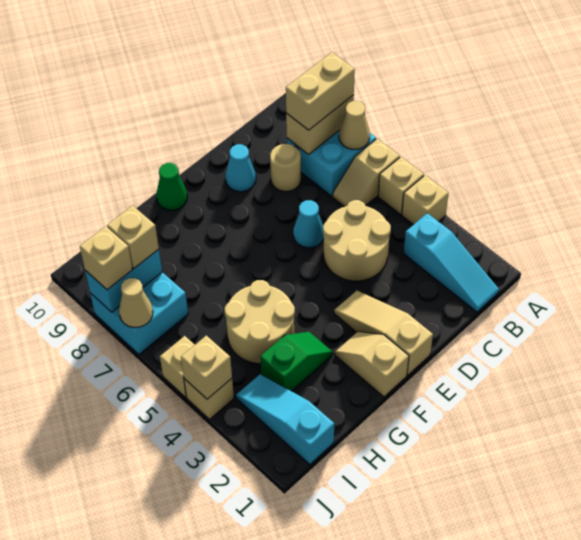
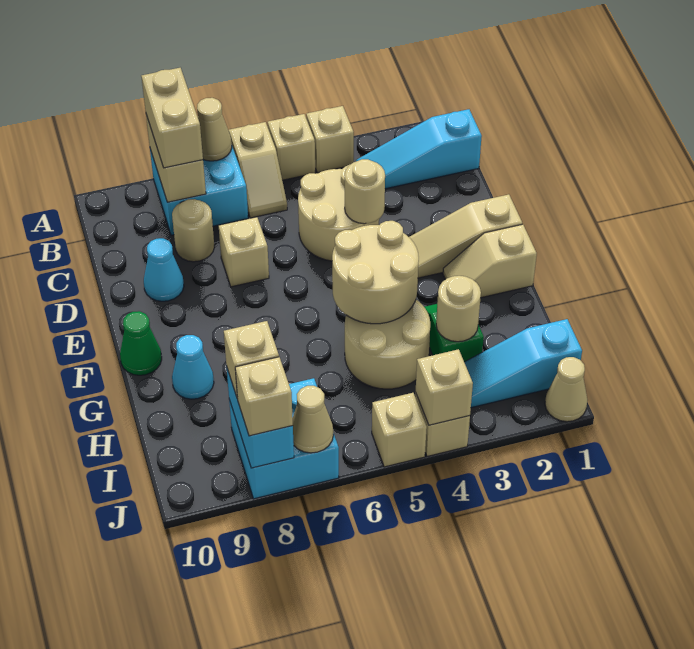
cyan 1x3 slope [404,213,499,312] -> cyan 1x3 slope turned to [356,109,482,189]
none -> tan 1x1 round brick [345,159,385,224]
cyan 1x1 cone [293,200,324,248] -> cyan 1x1 cone moved to [172,335,214,399]
none -> tan 1x1 brick [219,217,269,287]
none -> tan 2x2 round brick [332,221,419,324]
none -> tan 1x1 round brick [436,276,481,342]
none -> tan 1x1 cone [545,357,588,422]

